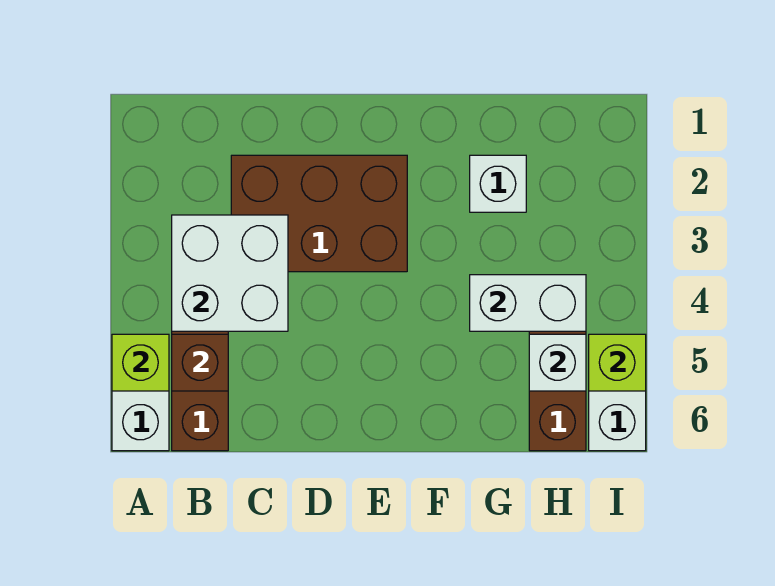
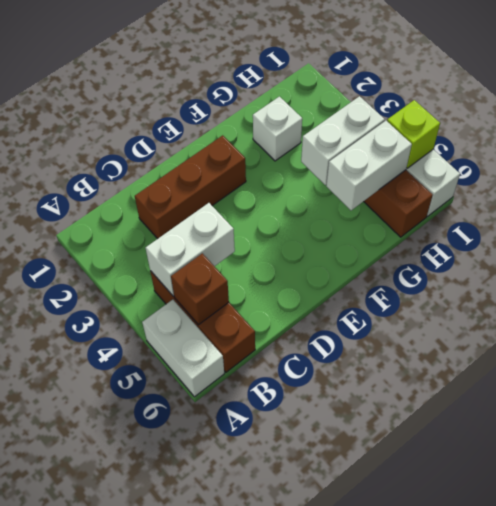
lime 1x1 brick [112,334,169,391] -> none
white 2x2 brick [172,215,288,331] -> white 1x2 brick [146,203,235,296]
brown 2x3 brick [231,155,407,272] -> brown 1x3 brick [135,135,246,239]
white 1x1 brick [529,334,586,391] -> white 1x2 brick [326,121,412,210]

